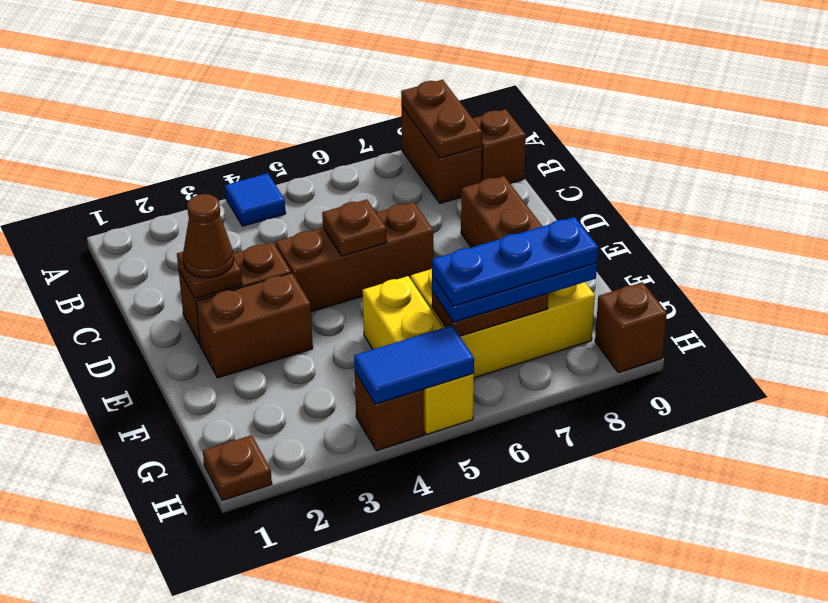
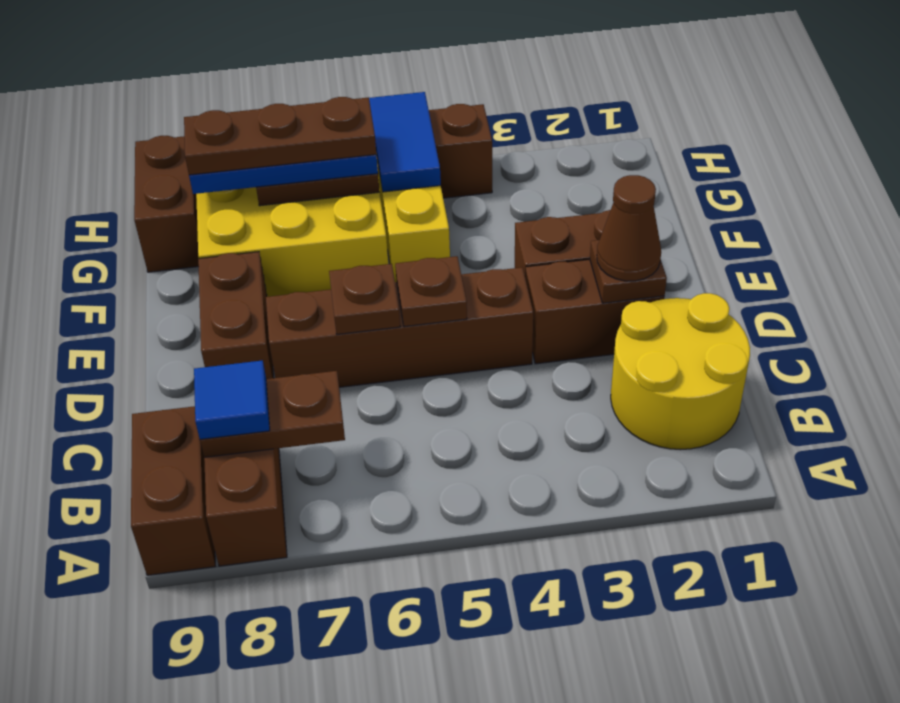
blue 1x1 tile [225,173,286,226] -> blue 1x1 tile moved to [194,360,270,439]
brown 1x2 plate [401,80,482,158] -> brown 1x2 plate turned to [200,371,345,457]
none -> yellow 2x2 round brick [611,293,750,450]
brown 1x1 brick [473,109,526,183] -> brown 1x2 brick [131,406,215,575]
brown 1x3 brick [276,202,433,312] -> brown 1x4 brick [266,267,533,387]
blue 1x3 plate [432,217,598,306] -> brown 1x3 plate [184,97,376,175]
brown 1x1 plate [203,435,272,501] -> brown 1x1 plate moved to [329,264,400,334]
blue 1x2 tile [354,325,474,404] -> blue 1x2 tile turned to [369,92,441,192]
brown 1x1 brick [595,282,667,373] -> brown 1x2 brick [134,136,199,272]

